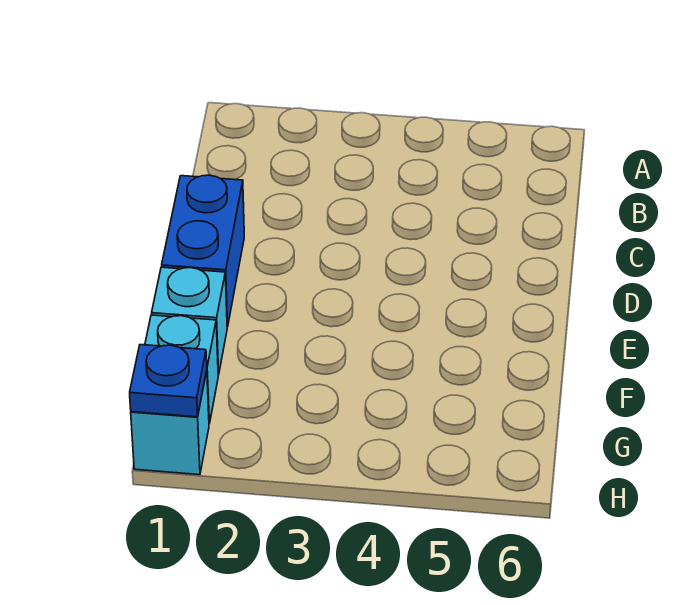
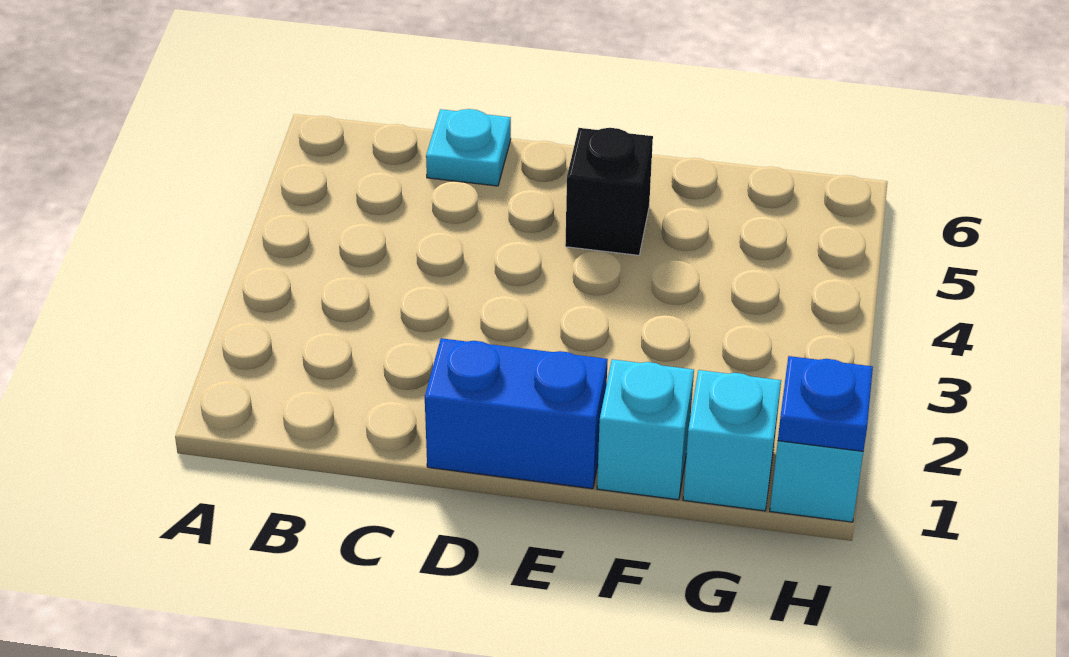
none -> cyan 1x1 plate [426,109,511,186]
none -> black 1x1 brick [565,128,653,255]

